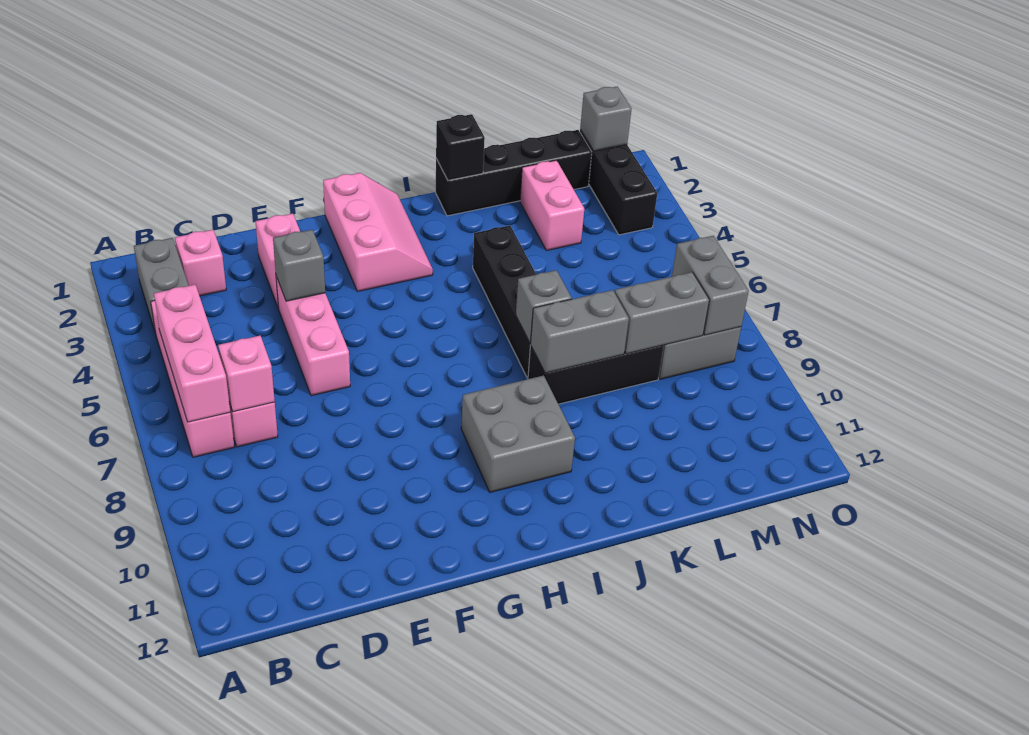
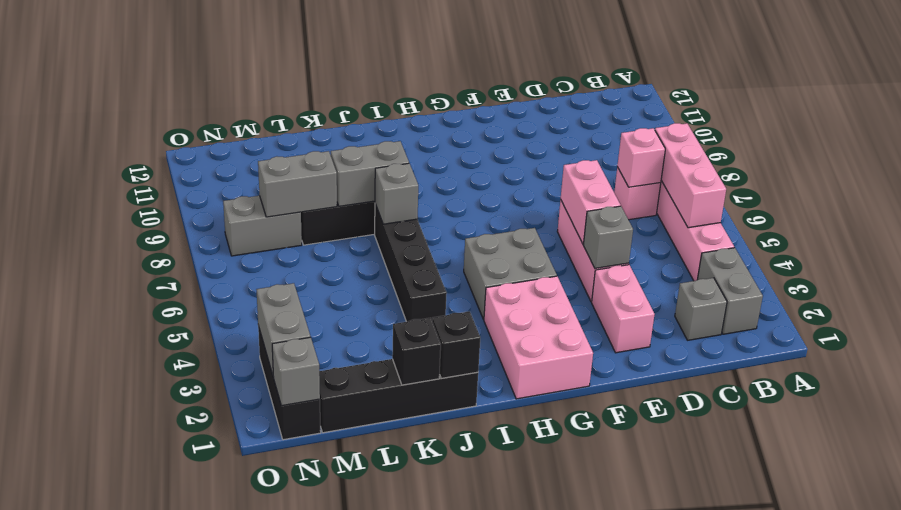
pink 1x1 brick [175,230,226,296] -> grey 1x1 brick [675,278,727,340]
pink 2x3 slope [323,173,433,292] -> pink 2x3 brick [484,276,593,399]
grey 2x2 brick [461,375,575,492] -> grey 2x2 brick moved to [464,228,557,319]
none -> black 1x1 brick [392,318,441,385]
pink 1x2 brick [520,160,584,251] -> pink 1x2 brick moved to [561,160,621,244]
grey 1x2 brick [672,236,749,335] -> grey 1x2 brick moved to [256,283,310,375]

